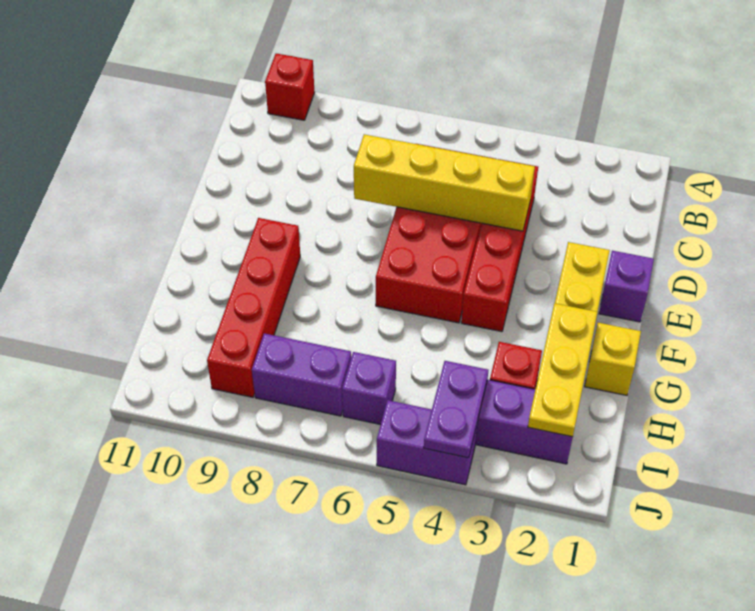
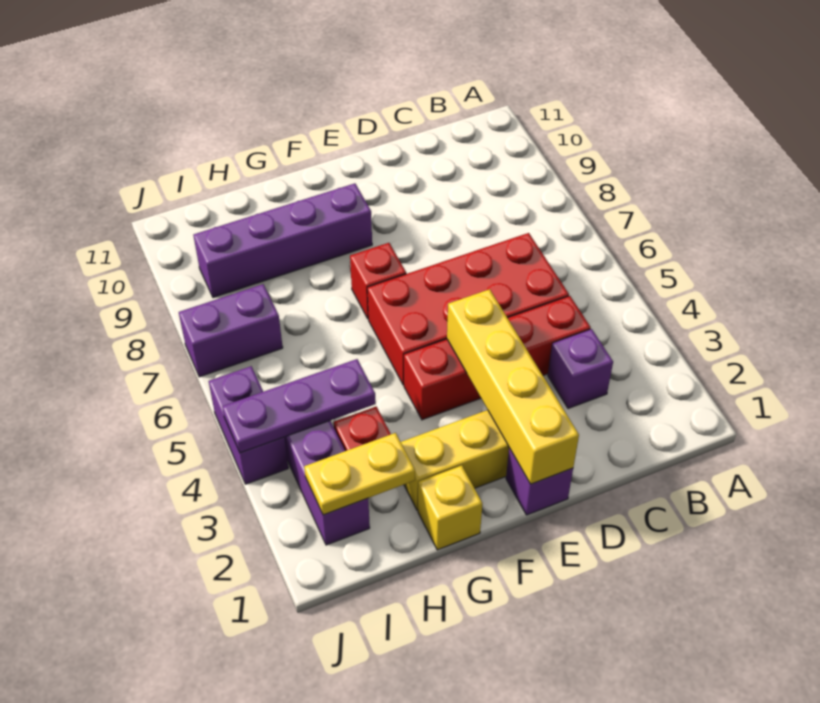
red 1x1 brick [265,53,315,120] -> red 1x1 brick moved to [350,243,406,318]
yellow 1x4 brick [354,134,535,231] -> yellow 1x4 brick moved to [447,289,579,484]
red 1x4 brick [207,218,300,397] -> purple 1x4 brick [193,183,372,298]
yellow 1x3 plate [528,303,598,437] -> yellow 1x2 plate [304,433,415,515]
purple 1x2 plate [424,361,488,458] -> purple 1x3 plate [222,359,376,453]
purple 1x1 brick [342,352,396,425] -> purple 1x1 brick moved to [548,329,613,409]
purple 1x2 brick [252,333,351,416] -> purple 1x2 brick turned to [179,284,283,377]

